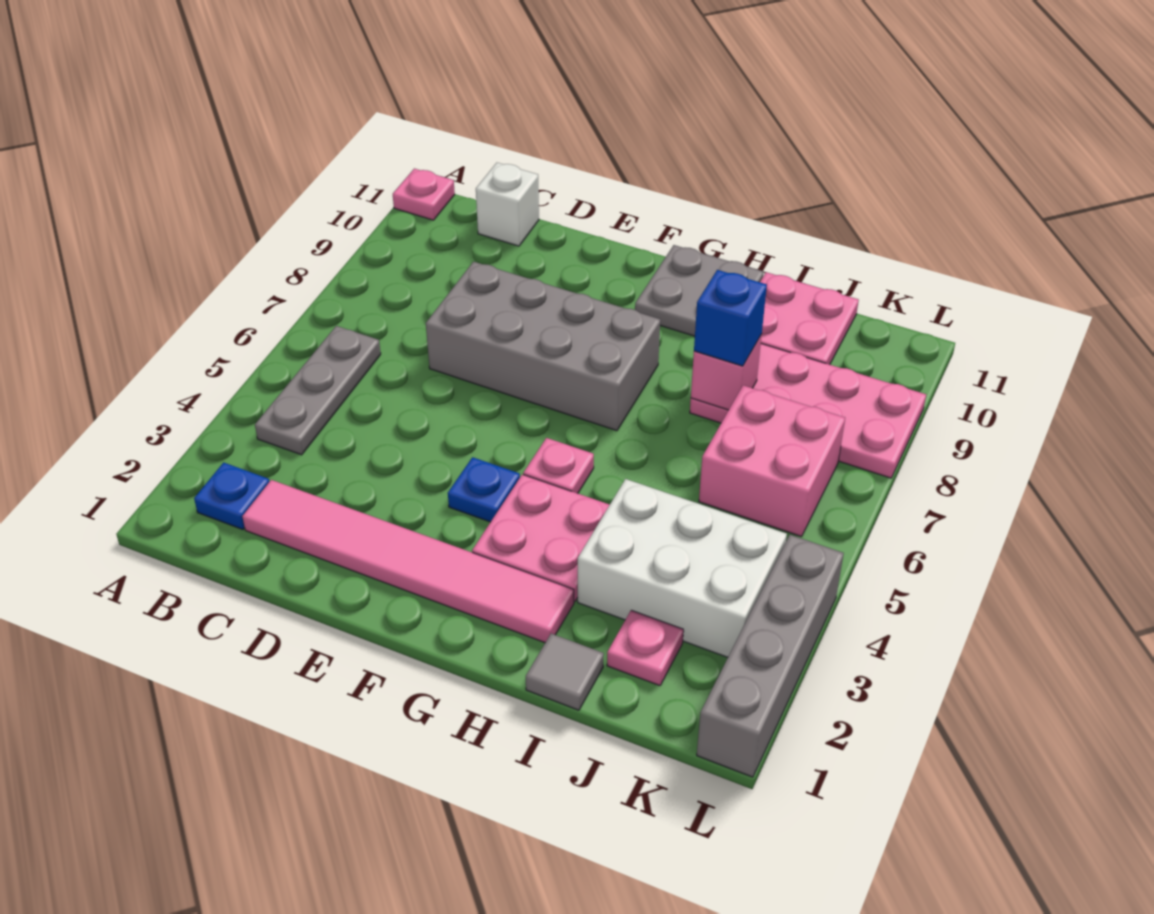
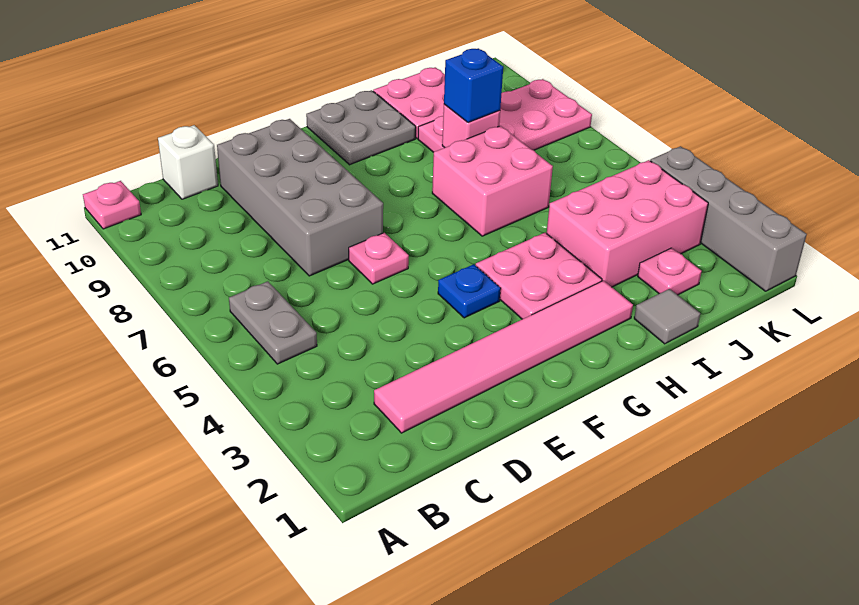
blue 1x1 plate [194,462,269,530] -> none
grey 1x3 plate [255,326,381,455] -> grey 1x2 plate [229,281,317,364]
grey 2x4 brick [426,262,660,431] -> grey 2x4 brick turned to [217,119,383,276]
pink 1x1 plate [523,438,594,493] -> pink 1x1 plate moved to [349,233,409,284]
white 2x3 brick [578,479,787,657] -> pink 2x3 brick [547,160,708,287]
pink 2x2 brick [699,385,845,537] -> pink 2x2 brick moved to [432,126,553,236]

